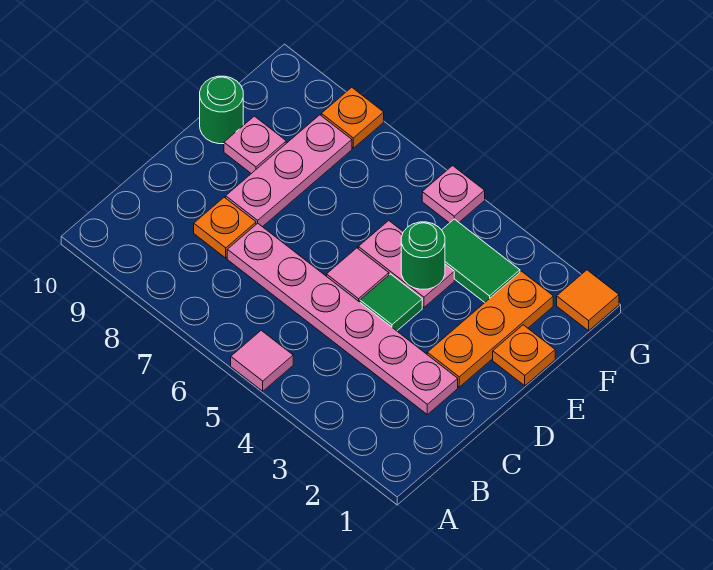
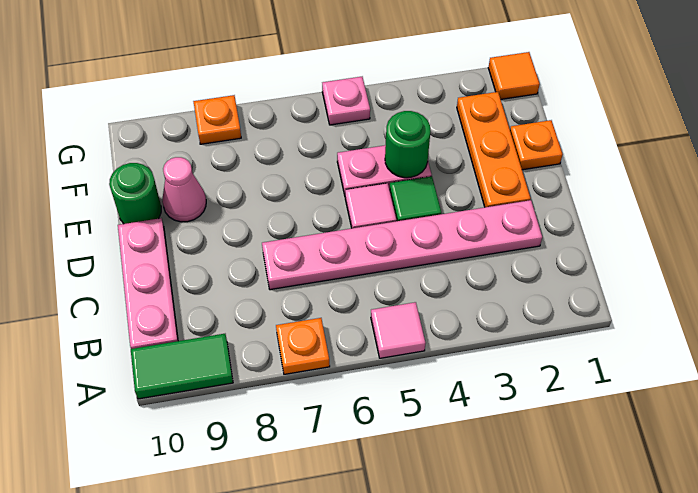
orange 1x1 plate [194,197,256,258] -> orange 1x1 plate moved to [276,318,330,374]
pink 1x3 plate [226,115,352,227] -> pink 1x3 plate moved to [118,218,178,349]
pink 1x1 plate [224,116,286,174] -> pink 1x1 cone [162,157,206,222]
green 1x2 tile [442,219,520,302] -> green 1x2 tile moved to [131,334,233,399]

